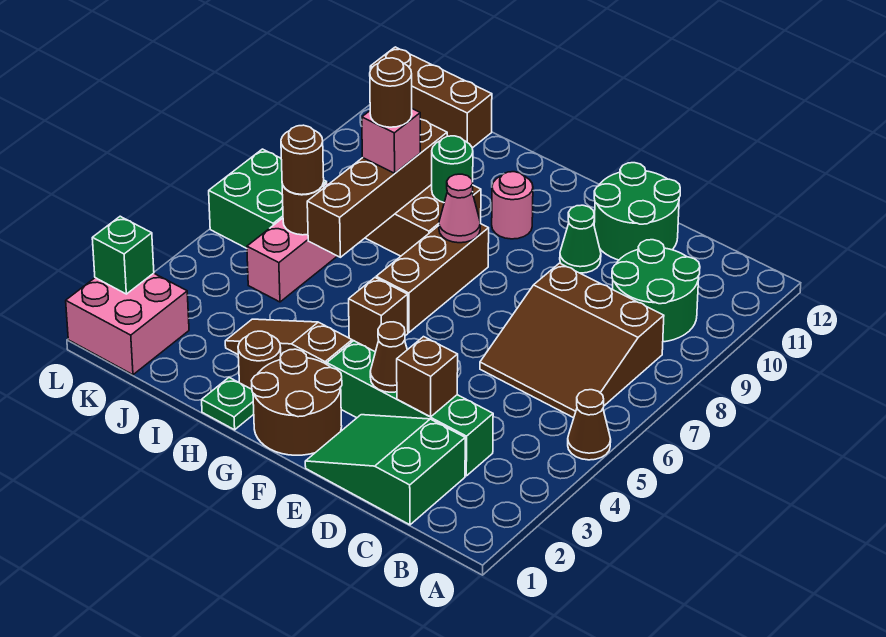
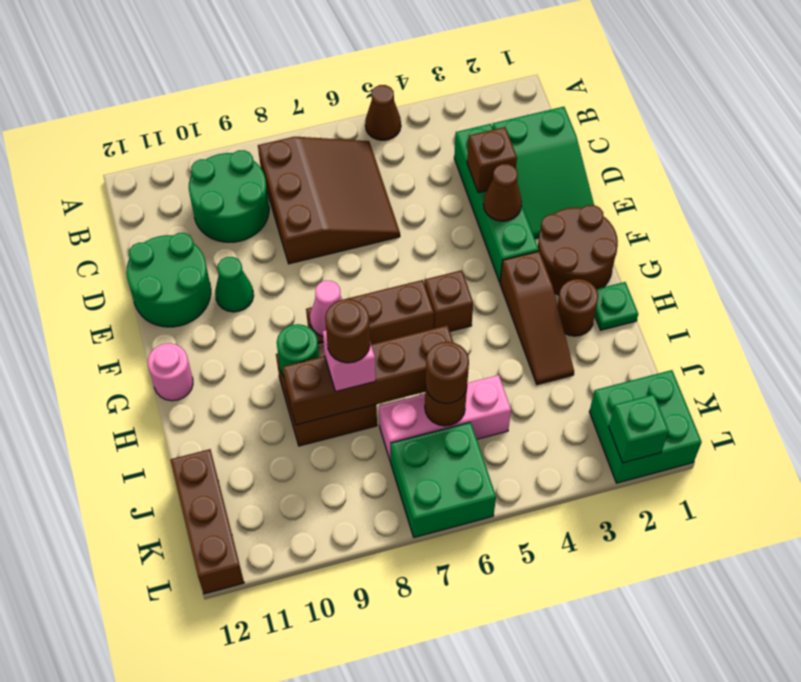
pink 1x1 round brick [492,172,533,239] -> pink 1x1 round brick moved to [148,343,193,401]
pink 2x2 brick [66,273,189,375] -> green 2x2 brick [589,370,702,483]

